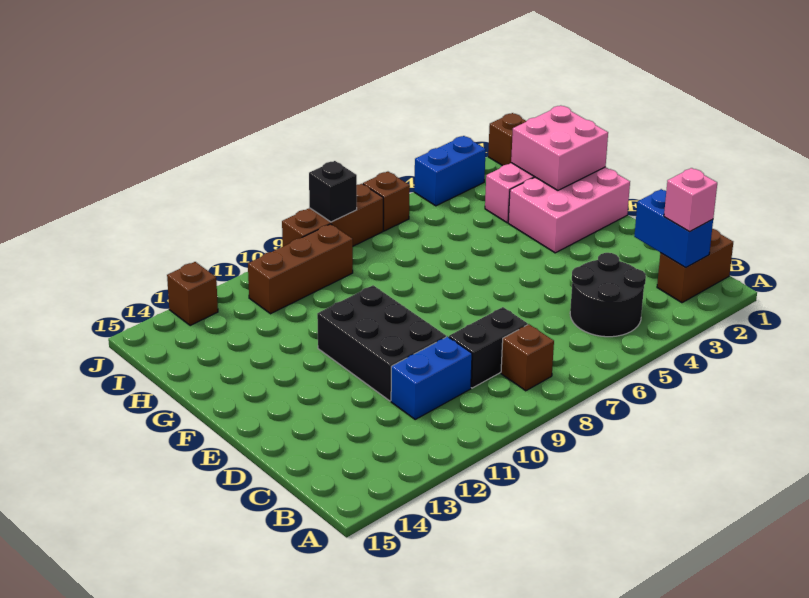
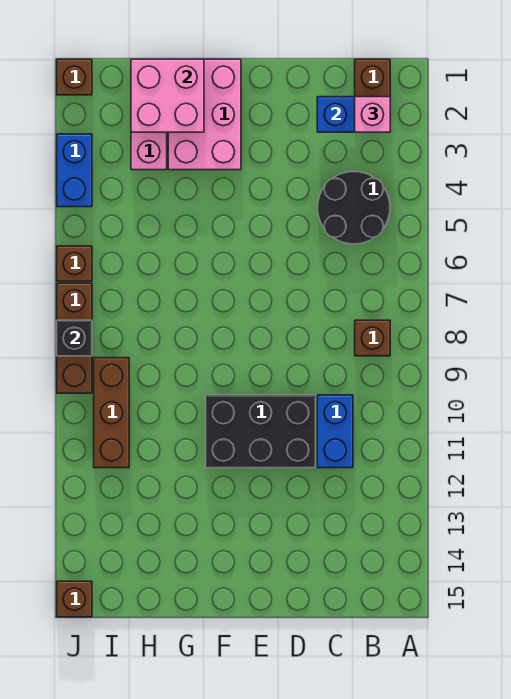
black 1x2 brick [449,307,528,388] -> none
brown 1x1 brick [167,262,218,326] -> brown 1x1 brick moved to [57,581,92,617]

